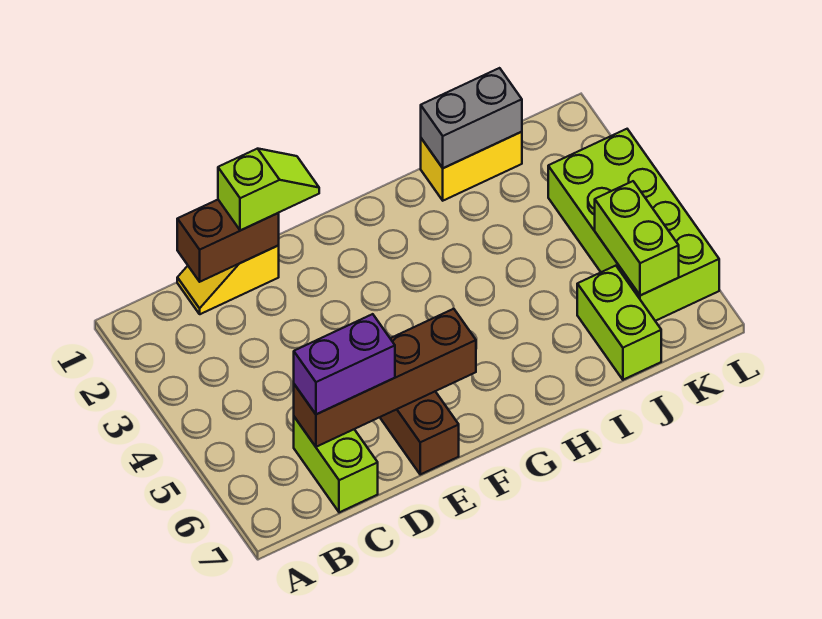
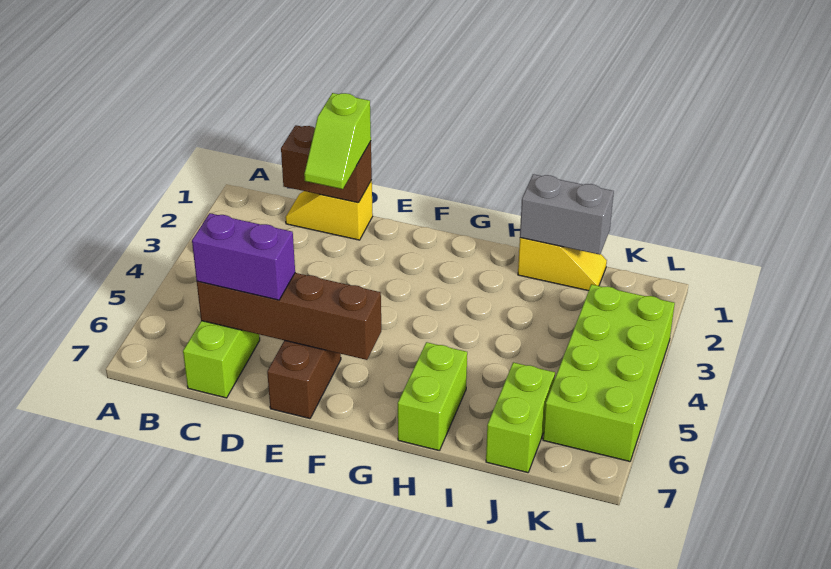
lime 1x2 slope [218,149,319,231] -> lime 1x2 slope turned to [304,93,371,189]
yellow 1x2 brick [421,132,522,201] -> yellow 1x2 slope [518,238,607,291]
lime 1x2 brick [595,181,679,296] -> lime 1x2 brick moved to [398,342,467,451]

